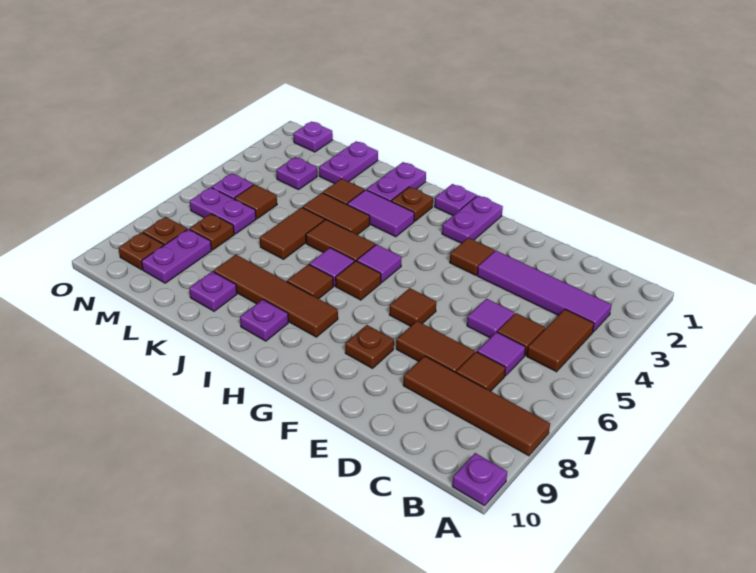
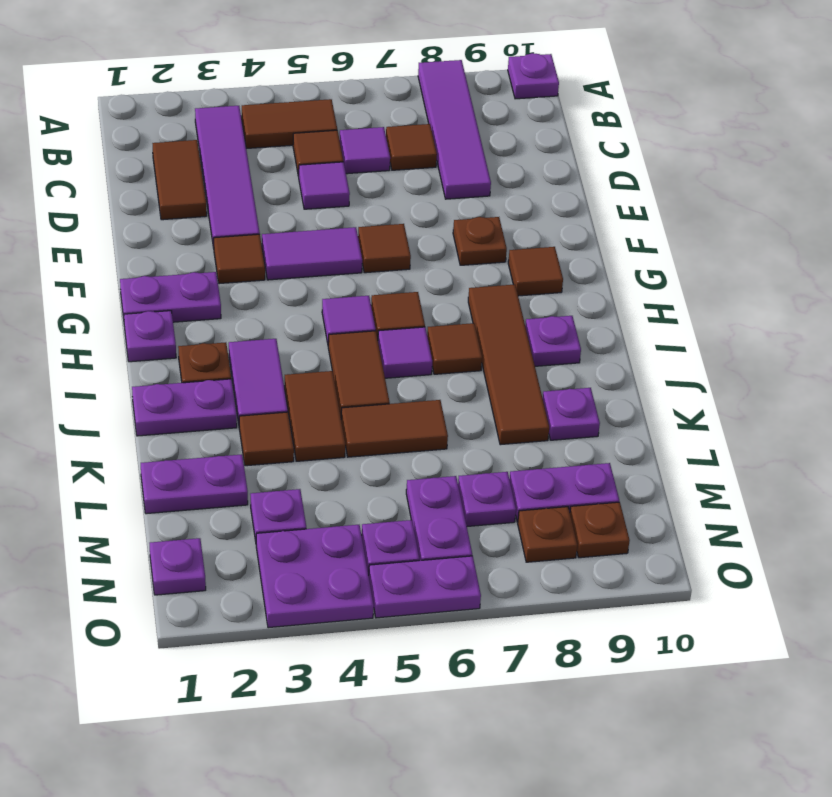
brown 1x4 tile [403,356,550,456] -> purple 1x4 tile [418,60,491,199]
brown 1x2 tile [396,321,475,372] -> brown 1x2 tile moved to [152,140,207,220]
none -> purple 1x2 tile [262,227,362,280]
brown 1x1 tile [234,184,277,219] -> brown 1x1 tile moved to [508,247,563,296]
brown 1x1 plate [189,214,234,250] -> purple 1x1 plate [458,472,516,526]
none -> purple 2x2 plate [256,525,374,628]
none -> purple 1x2 plate [369,556,481,618]

